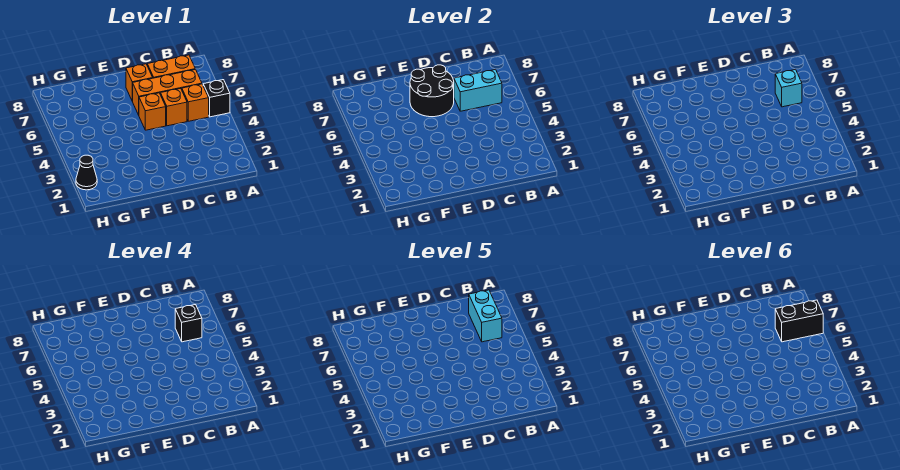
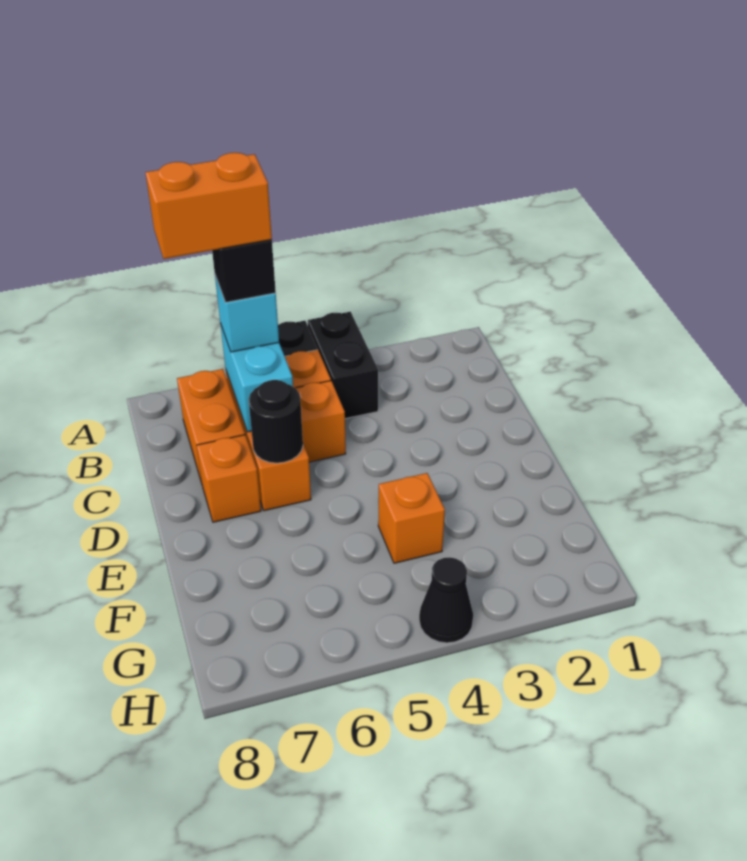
black 1x2 brick [775,300,823,342] -> black 1x2 brick moved to [308,312,378,419]
cyan 1x2 brick [469,290,502,342] -> orange 1x2 brick [145,153,272,259]
orange 1x1 brick [139,93,166,130] -> orange 1x1 brick moved to [378,473,445,563]
black 2x2 round brick [410,65,454,117] -> black 1x1 round brick [249,380,303,463]
black 1x1 cone [76,155,97,190] -> black 1x1 cone moved to [419,557,473,643]

